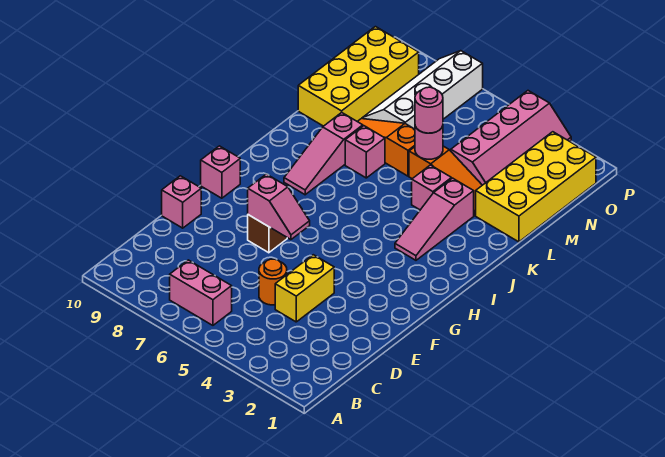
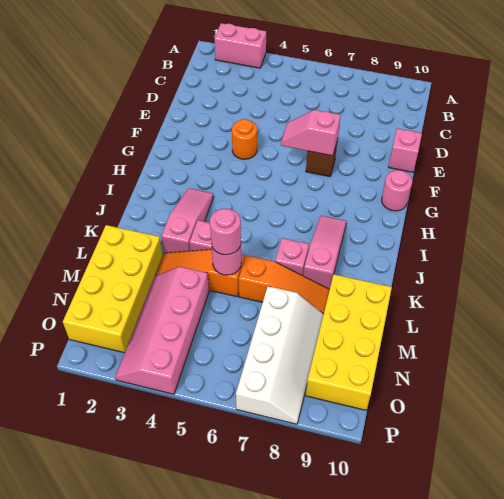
pink 1x2 brick [170,260,232,325] -> pink 1x2 brick moved to [214,23,266,68]
yellow 1x2 brick [275,255,334,322] -> none
orange 1x1 round brick [259,259,287,305] -> orange 1x1 round brick moved to [232,119,257,159]
pink 1x1 brick [201,146,240,198] -> pink 1x1 round brick [382,170,412,211]

